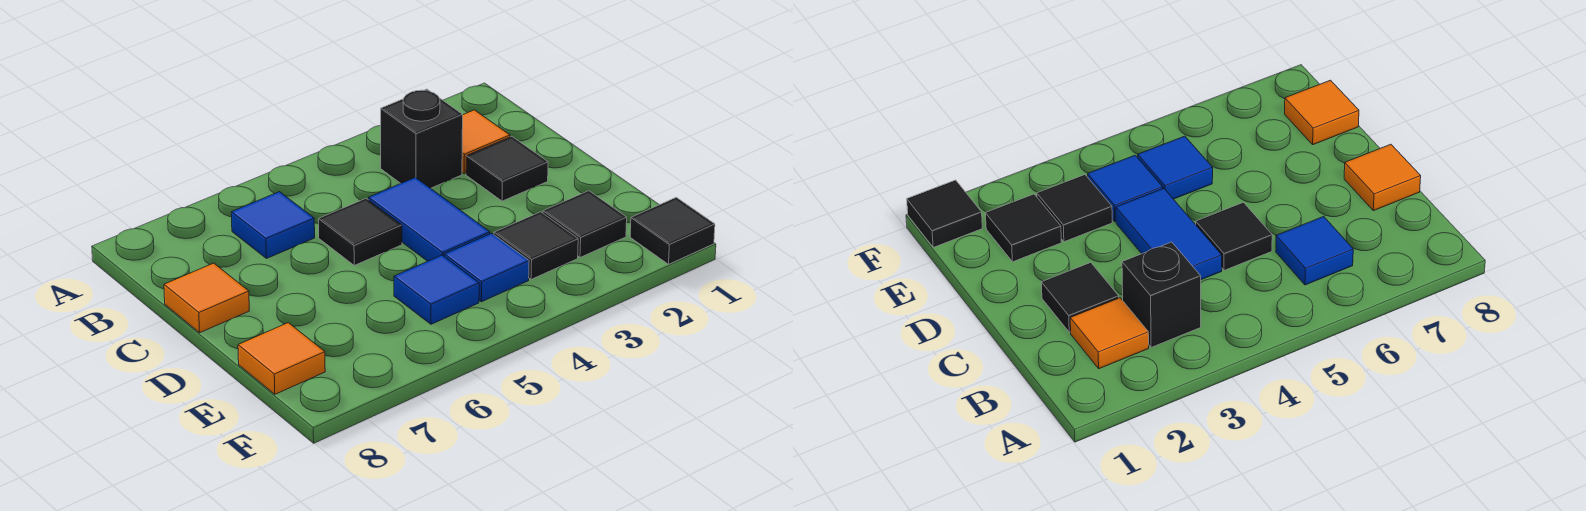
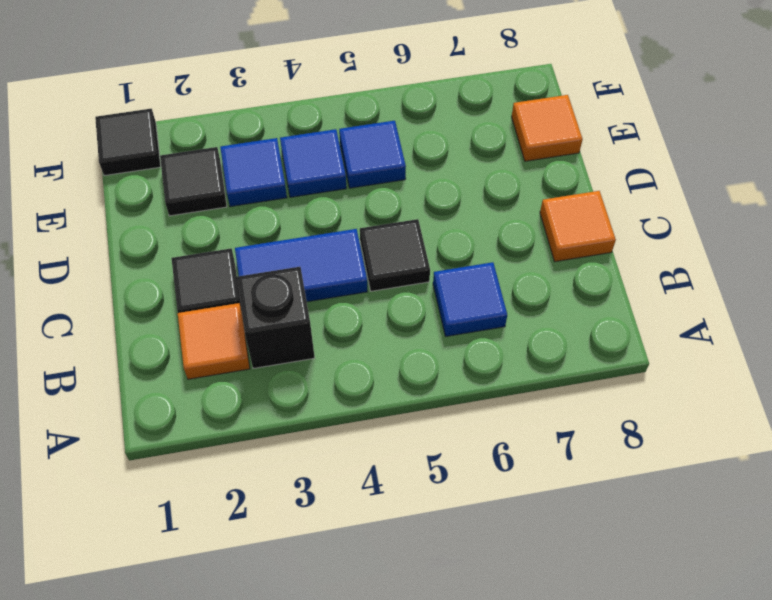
blue 1x2 tile [369,177,490,261] -> blue 1x2 tile turned to [235,229,367,302]
black 1x1 tile [494,212,578,279] -> blue 1x1 tile [220,138,287,207]

